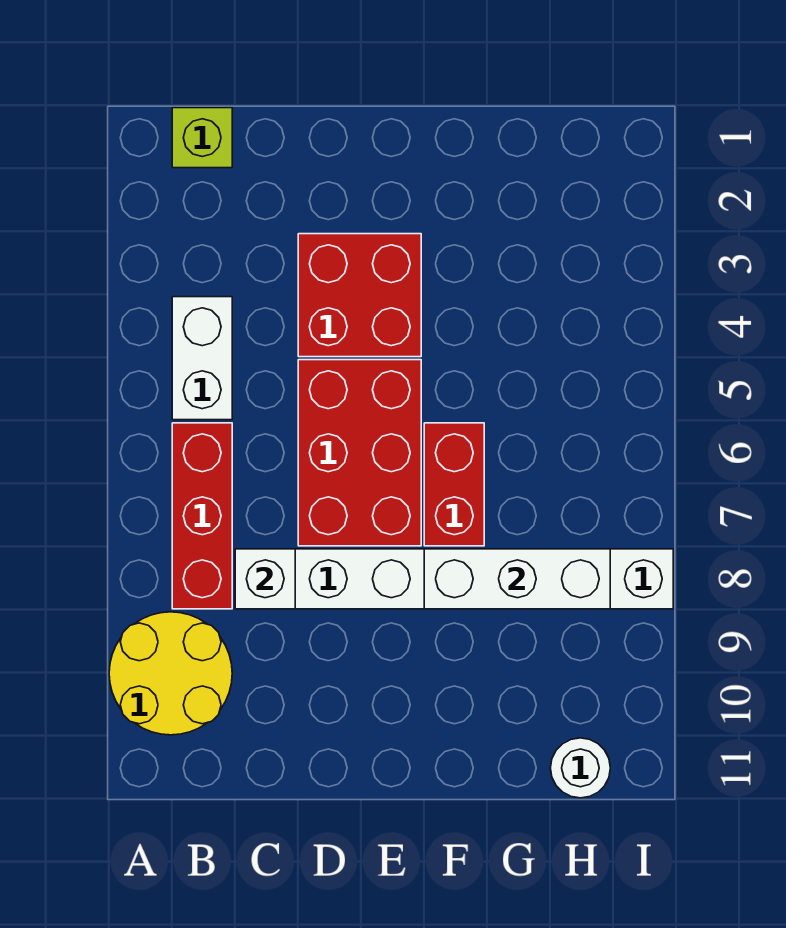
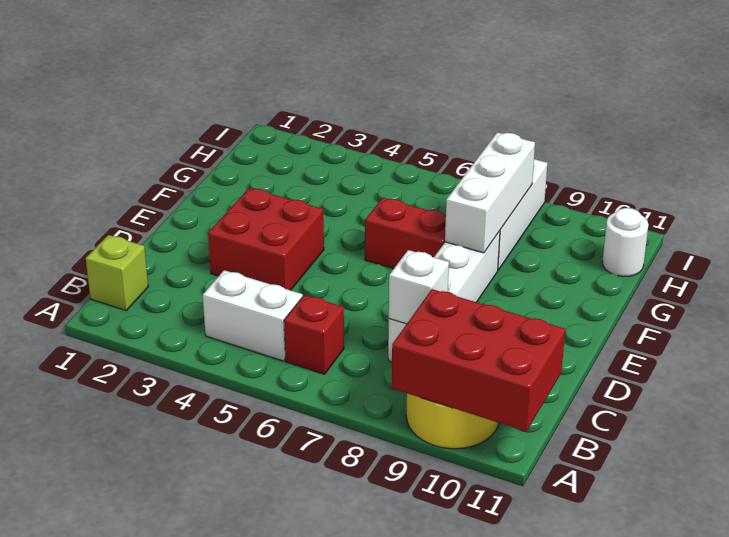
red 1x3 brick [172,423,232,609] -> red 1x1 brick [284,295,344,374]
red 2x3 brick [298,360,421,546] -> red 2x3 brick moved to [392,289,565,431]

